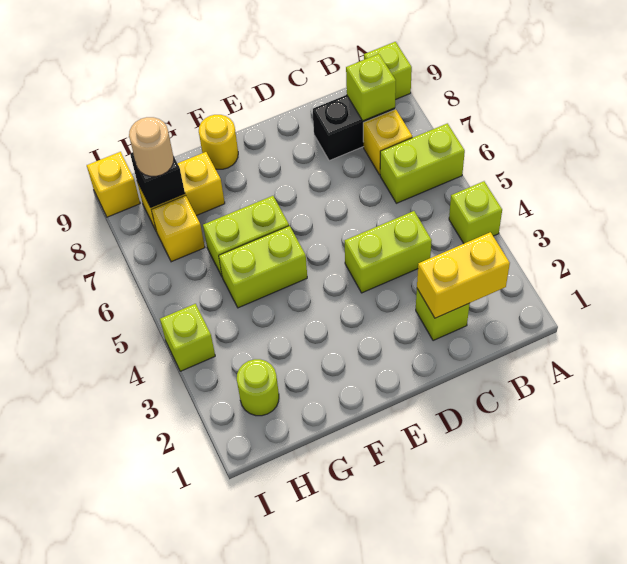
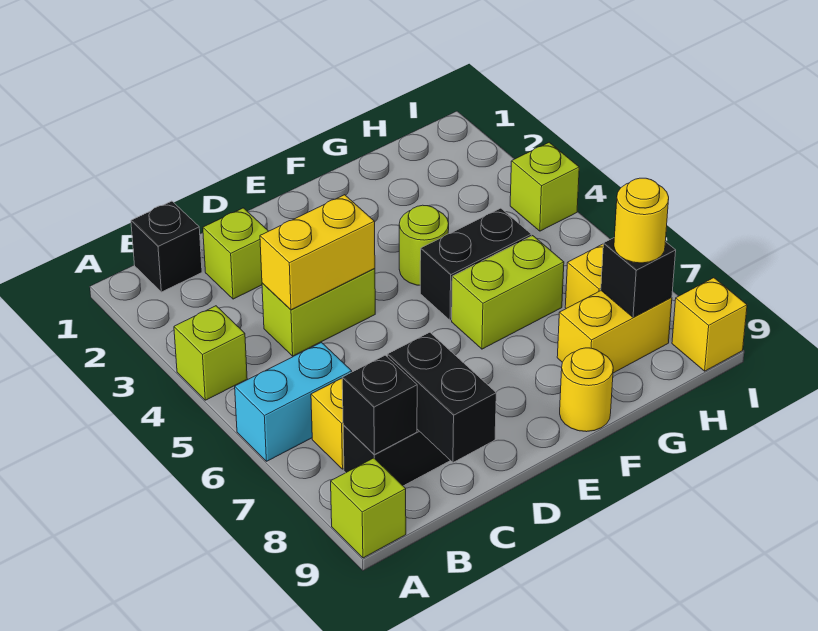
lime 1x2 brick [380,123,465,203] -> cyan 1x2 brick [235,343,352,461]
none -> black 1x1 brick [131,201,202,292]
yellow 1x2 brick [417,232,510,318] -> yellow 1x2 brick moved to [260,195,375,310]
lime 1x1 brick [346,54,396,121] -> black 1x1 brick [342,355,417,455]
none -> black 1x2 brick [387,332,496,463]
lime 1x2 brick [219,226,307,308] -> black 1x2 brick [420,208,531,320]
lime 1x1 round brick [237,359,279,416] -> lime 1x1 round brick moved to [399,205,449,285]
tan 1x1 round brick [129,117,174,176] -> yellow 1x1 round brick [614,178,669,263]

